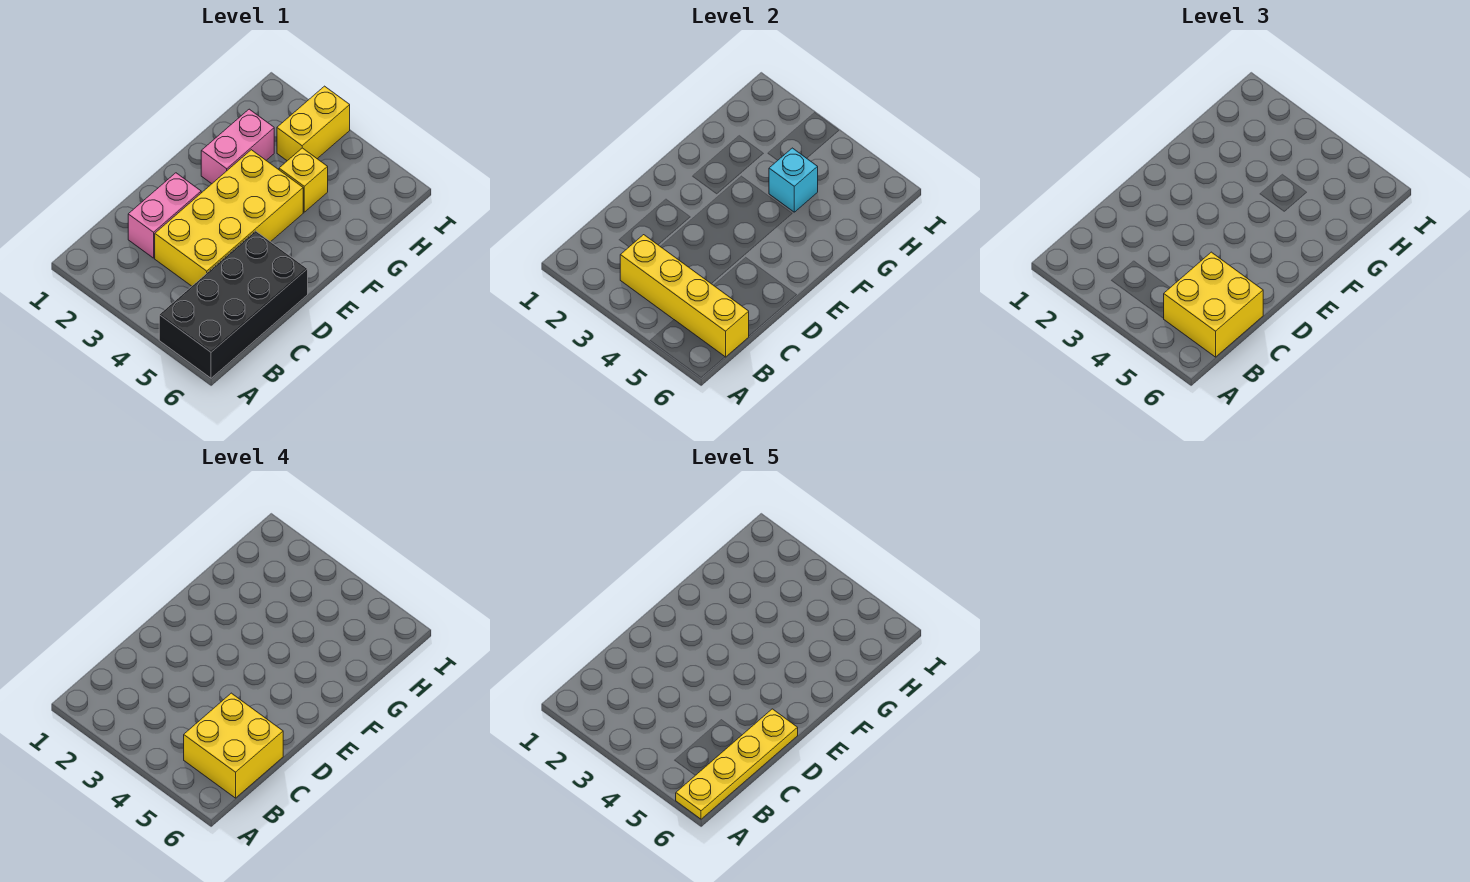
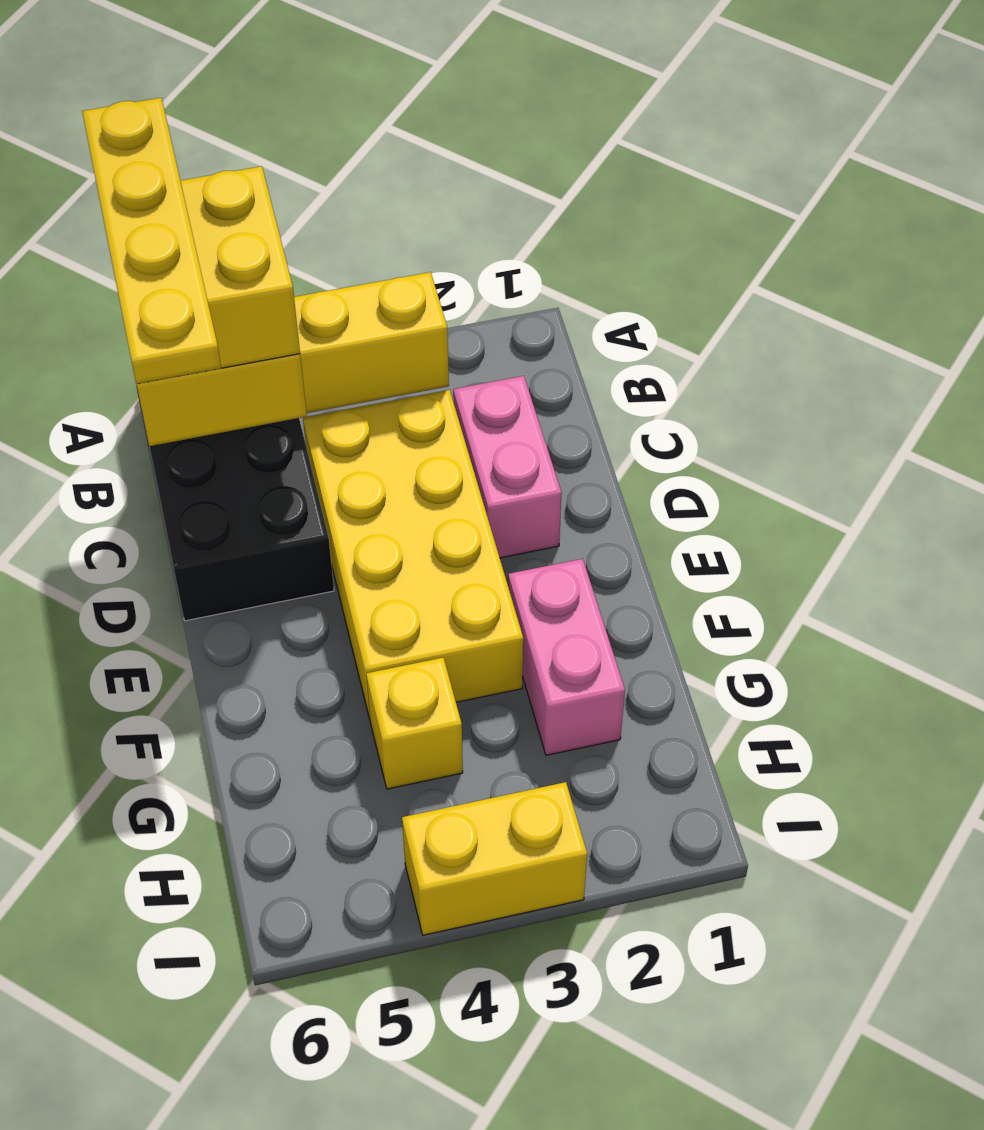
cyan 1x1 brick [769,148,818,212] -> none
yellow 1x2 brick [277,86,350,161] -> yellow 1x2 brick turned to [402,782,587,935]

